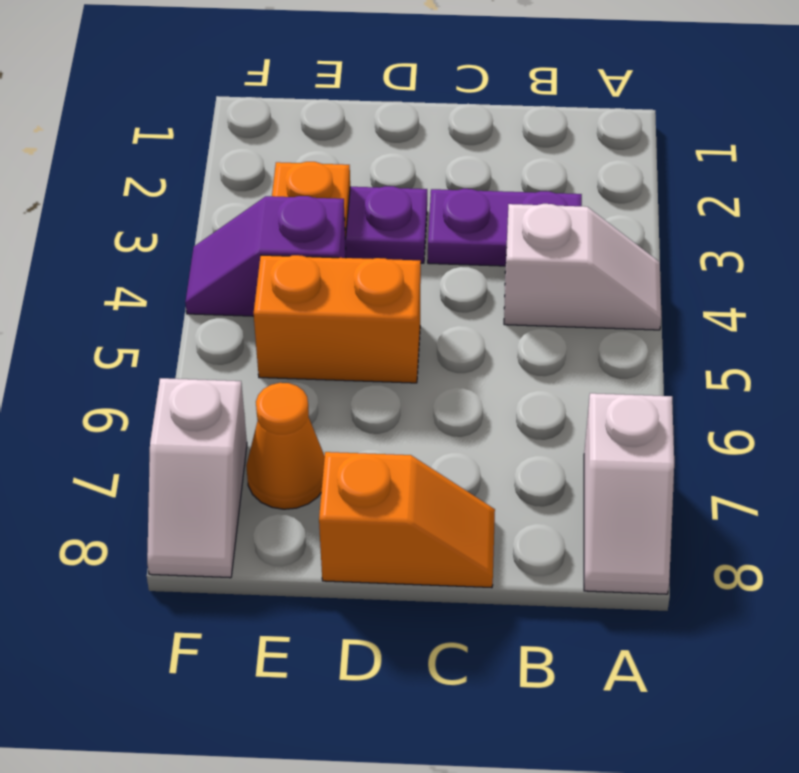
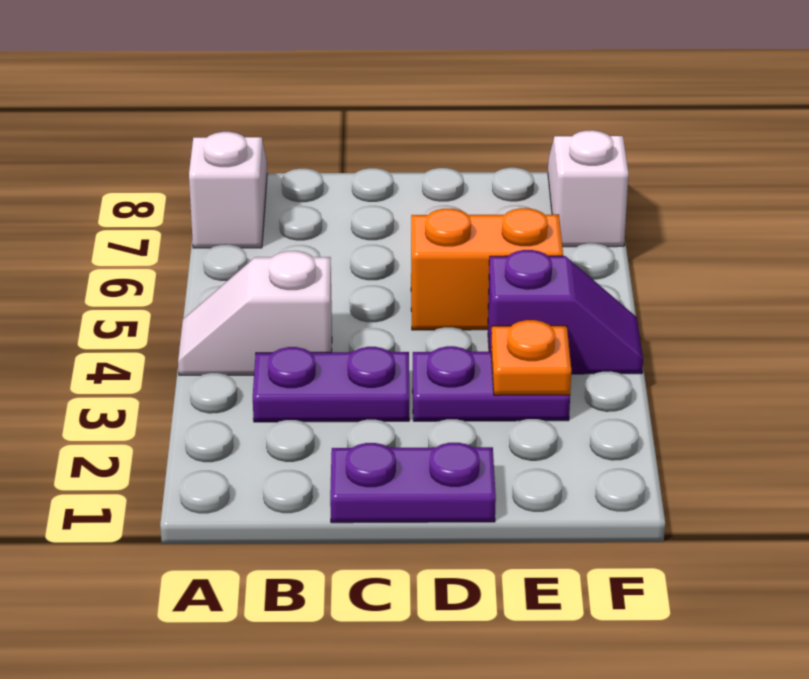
none -> purple 1x2 plate [330,443,496,523]
orange 1x2 slope [319,452,495,588] -> none
orange 1x1 cone [246,383,325,509] -> none

